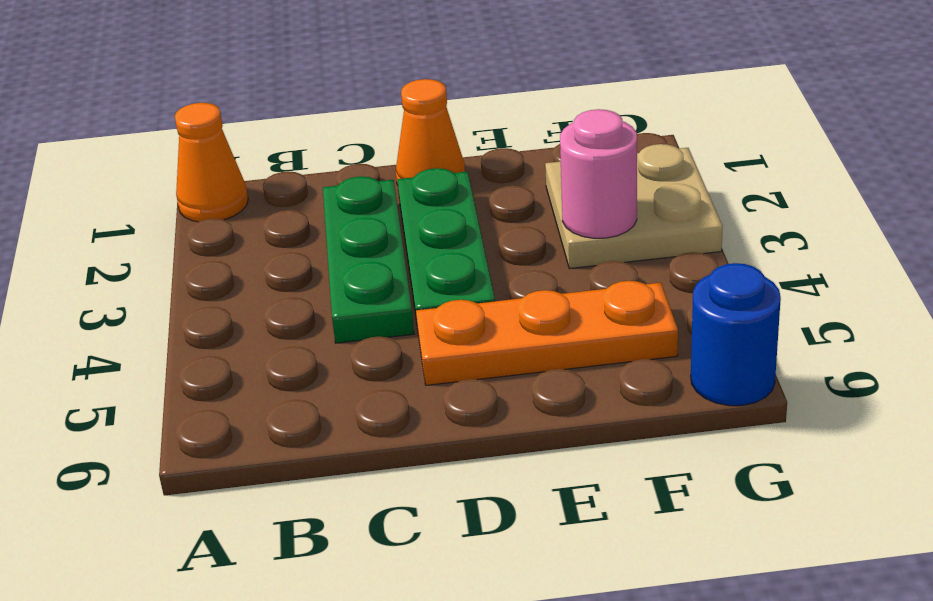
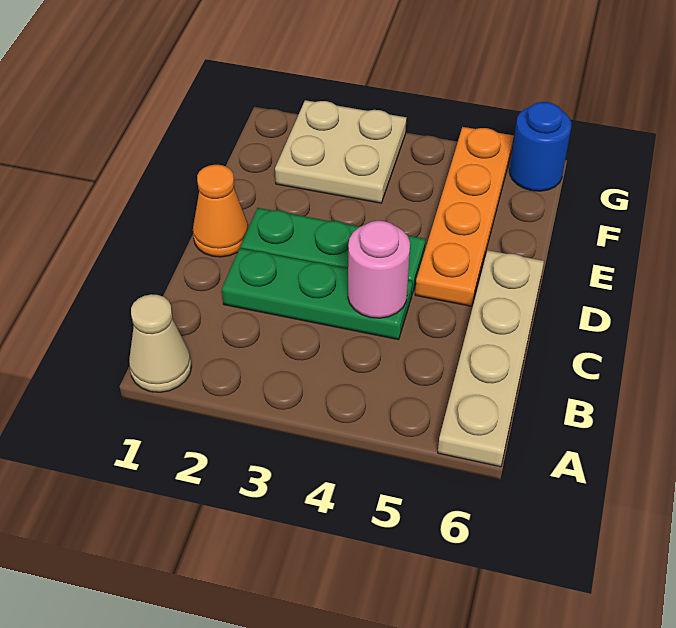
orange 1x1 cone [175,103,248,222] -> tan 1x1 cone [129,294,191,392]
none -> tan 1x4 plate [438,250,544,467]
orange 1x3 plate [416,281,678,385] -> orange 1x4 plate [415,127,514,306]
pink 1x1 round brick [560,109,637,238] -> pink 1x1 round brick moved to [348,221,410,318]

